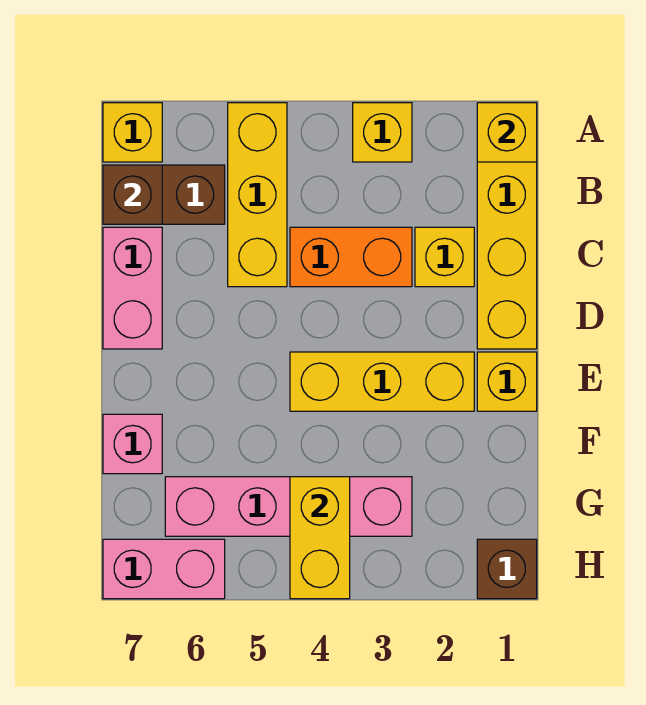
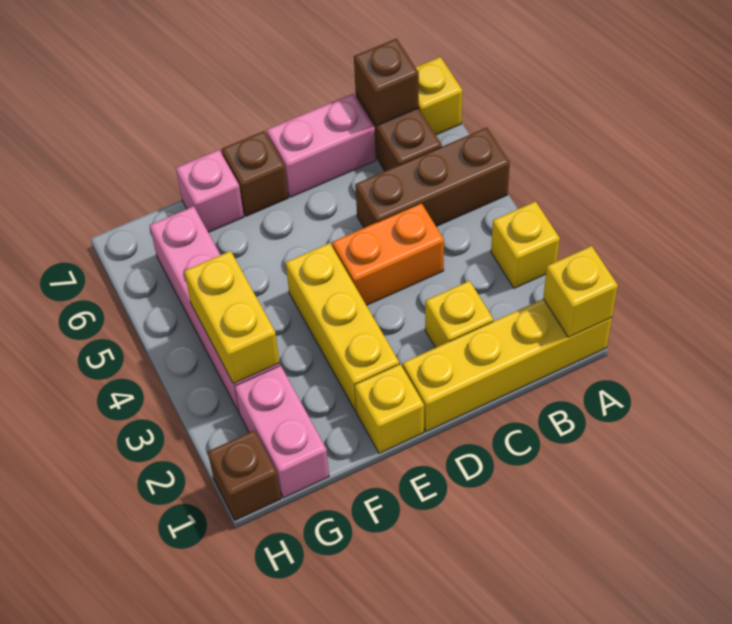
yellow 1x3 brick [228,103,287,287] -> brown 1x3 brick [355,128,510,228]
orange 1x2 brick [290,227,412,287] -> orange 1x2 brick turned to [332,203,444,305]
none -> brown 1x1 brick [222,131,288,216]
yellow 1x2 brick [290,477,350,599] -> yellow 1x2 brick turned to [184,251,280,384]
pink 1x2 brick [103,539,225,599] -> pink 1x2 brick moved to [235,366,329,498]

